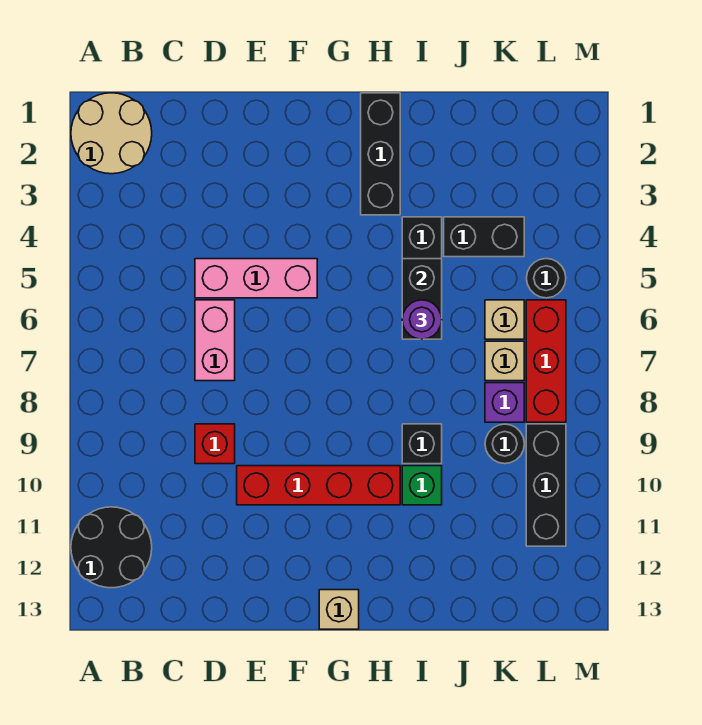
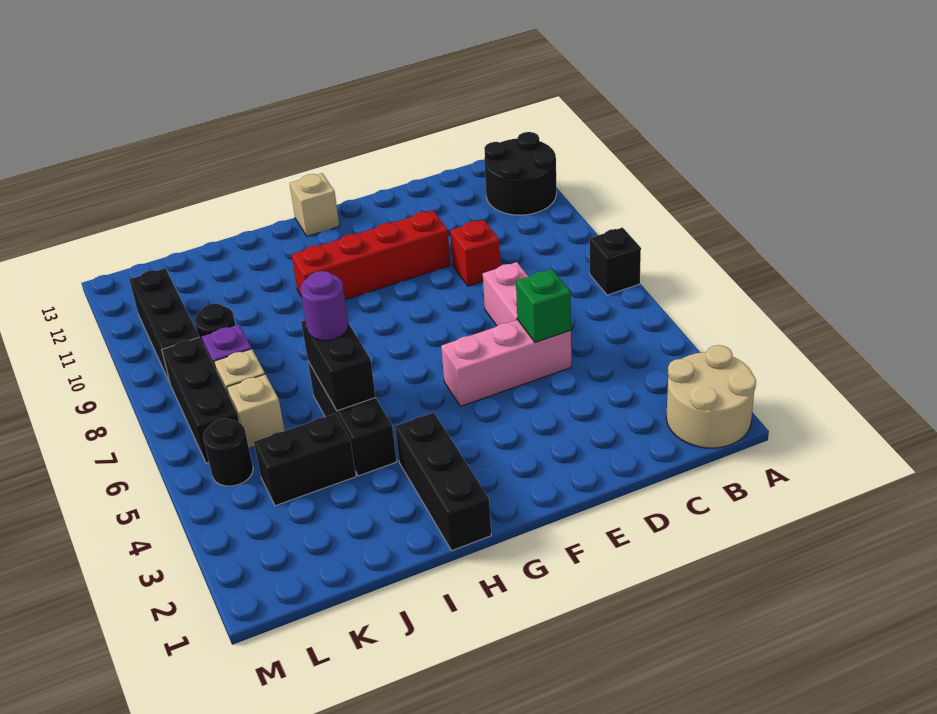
black 1x1 brick [402,424,442,464] -> black 1x1 brick moved to [590,228,641,295]
green 1x1 brick [402,466,442,505] -> green 1x1 brick moved to [516,269,571,343]
red 1x3 brick [526,300,566,422] -> black 1x3 brick [162,337,239,463]

